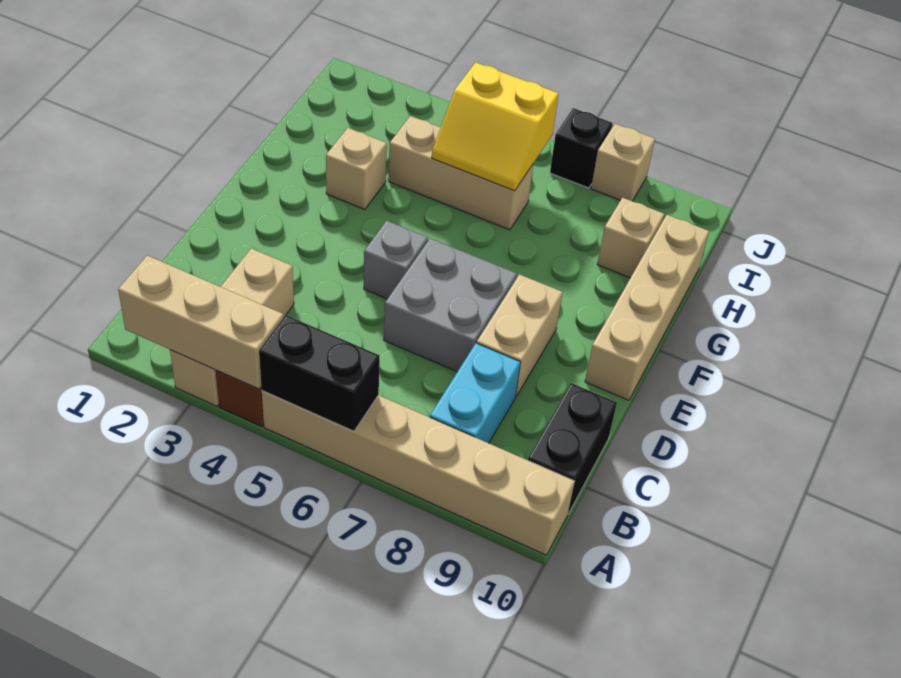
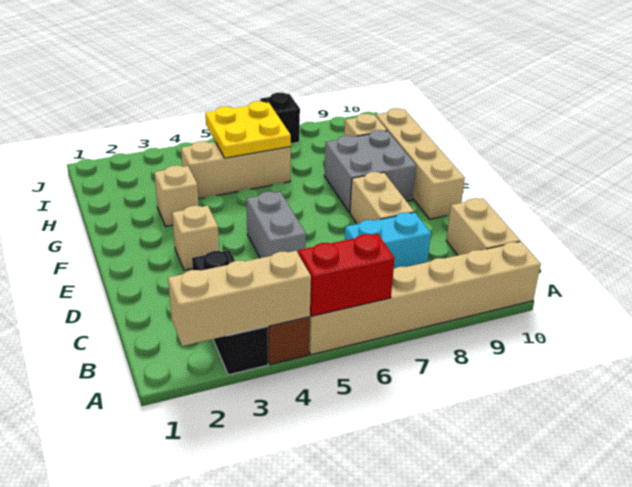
tan 1x3 brick [170,249,294,406] -> black 1x3 brick [192,250,268,375]
black 1x2 brick [259,315,380,431] -> red 1x2 brick [298,234,395,316]
cyan 1x2 brick [430,343,520,443] -> cyan 1x2 brick turned to [345,212,431,269]
black 1x2 brick [528,383,617,514] -> tan 1x2 brick [446,198,520,255]
grey 2x2 brick [384,238,517,372] -> grey 2x2 brick moved to [324,130,416,213]
grey 1x1 brick [364,221,428,299] -> grey 1x2 brick [246,192,306,258]
yellow 2x2 slope [432,62,559,191] -> yellow 2x2 plate [205,101,291,158]
tan 1x1 brick [591,124,655,201] -> tan 1x1 brick moved to [172,206,219,270]

